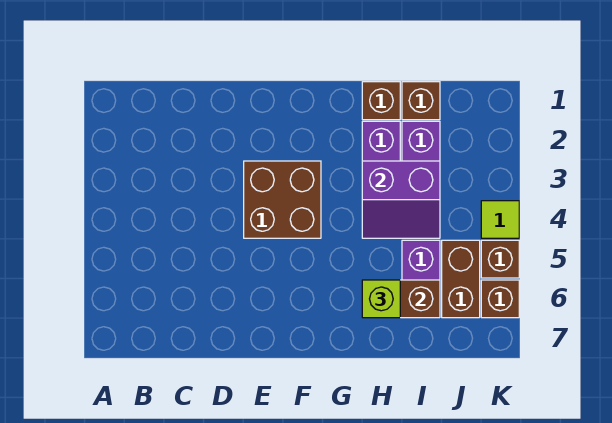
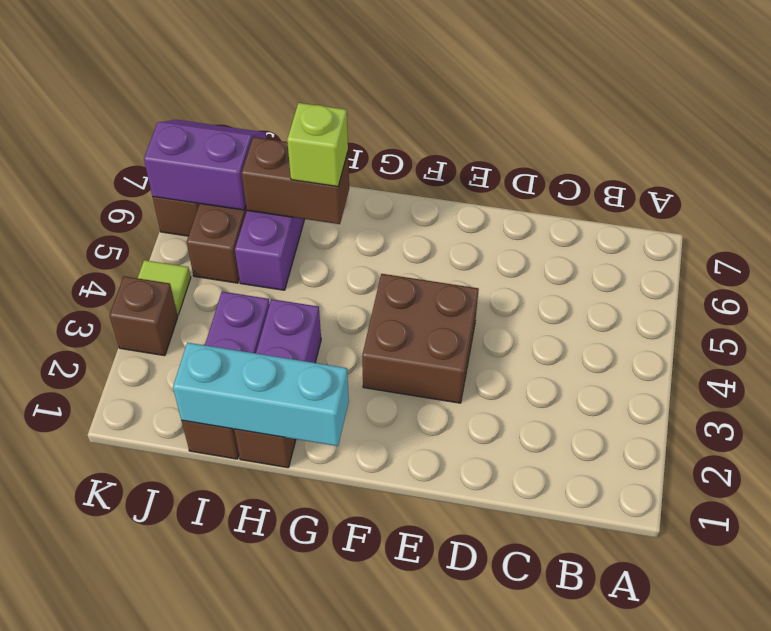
none -> cyan 1x3 brick [173,343,349,446]
purple 2x2 slope [362,161,440,238] -> purple 2x2 slope moved to [144,120,266,210]
brown 1x1 brick [481,240,519,278] -> brown 1x1 brick moved to [109,276,178,356]

